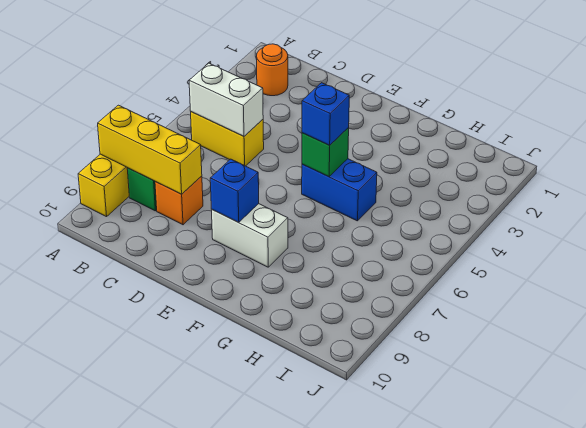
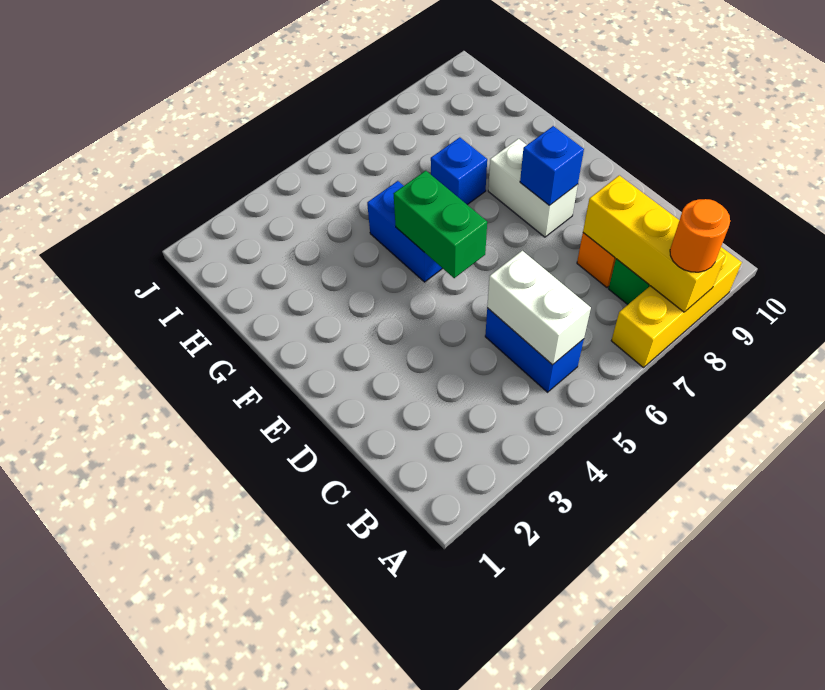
orange 1x1 round brick [256,44,288,96] -> orange 1x1 round brick moved to [670,199,730,272]
yellow 1x2 brick [191,112,264,166] -> blue 1x2 brick [485,308,584,392]
green 1x1 brick [302,128,349,177] -> green 1x2 brick [394,171,487,278]
blue 1x1 brick [302,83,349,145] -> blue 1x1 brick moved to [431,137,487,205]

